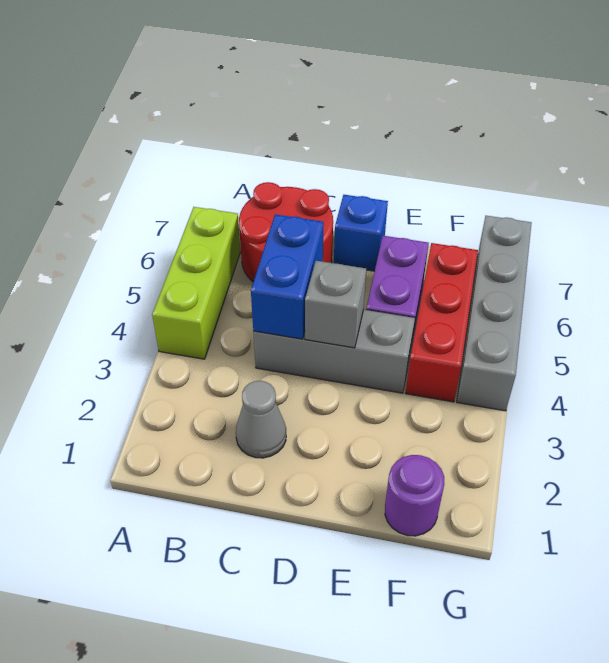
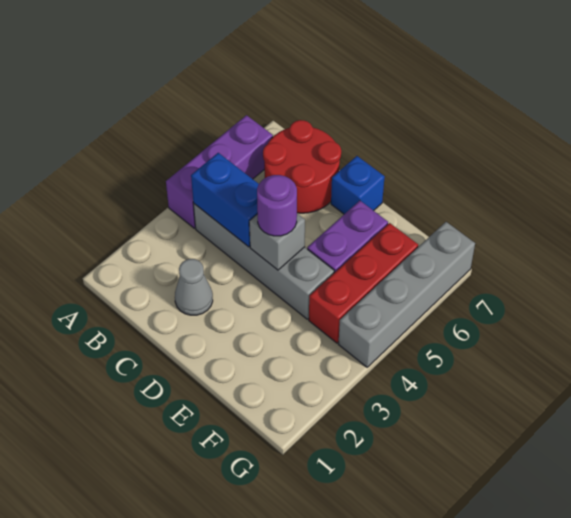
lime 1x3 brick [152,207,240,359] -> purple 1x3 brick [166,115,273,228]
grey 1x3 brick [253,310,415,393] -> grey 1x4 brick [193,203,334,319]
blue 1x2 brick [251,214,324,339] -> blue 1x2 brick turned to [191,153,259,247]
purple 1x1 round brick [385,455,444,536] -> purple 1x1 round brick moved to [257,175,297,236]

